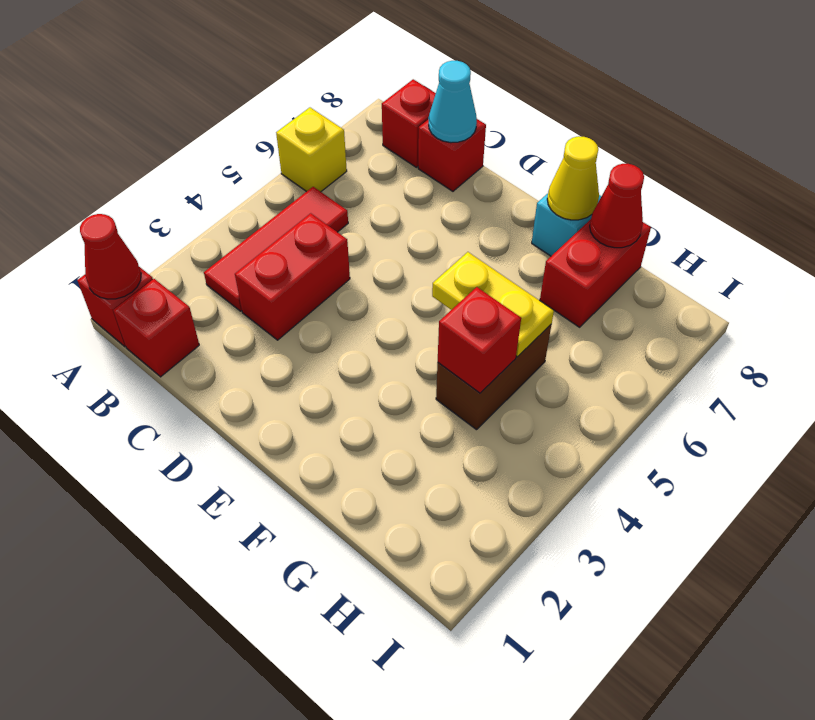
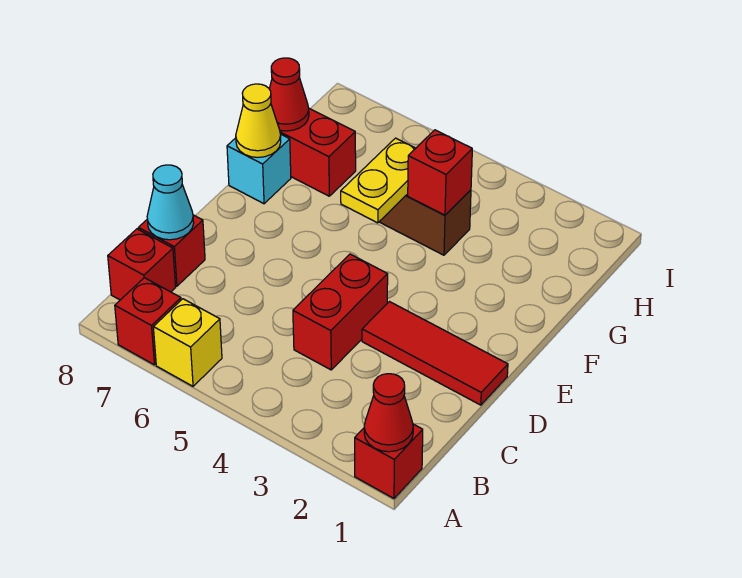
red 1x1 brick [113,279,199,377] -> red 1x1 brick moved to [115,278,181,365]
red 1x3 tile [204,187,348,311] -> red 1x3 tile moved to [362,302,508,405]
red 1x2 brick [235,213,350,340] -> red 1x2 brick turned to [293,254,388,370]

